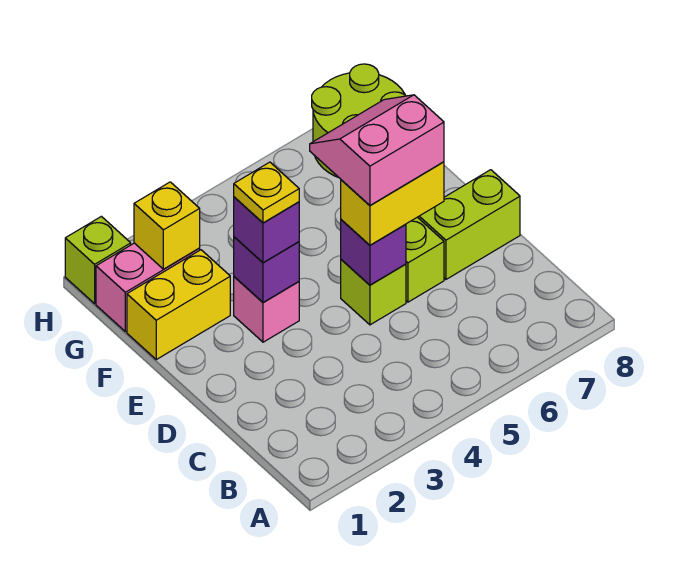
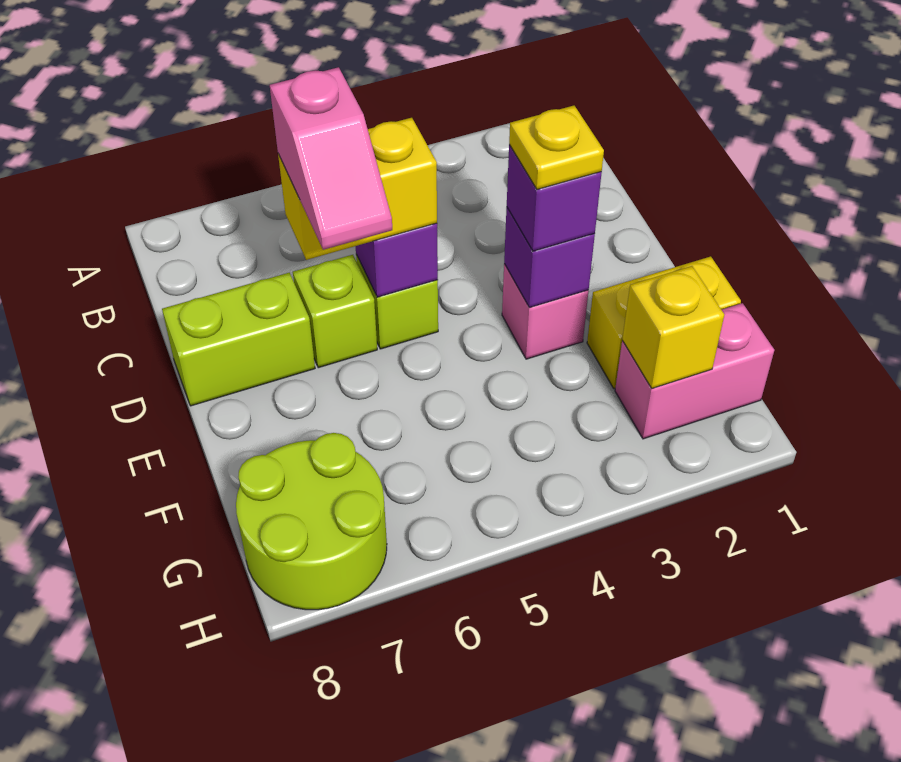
pink 2x2 slope [310,95,444,205] -> pink 1x2 slope [270,67,392,250]
lime 1x1 brick [65,216,131,304] -> none

